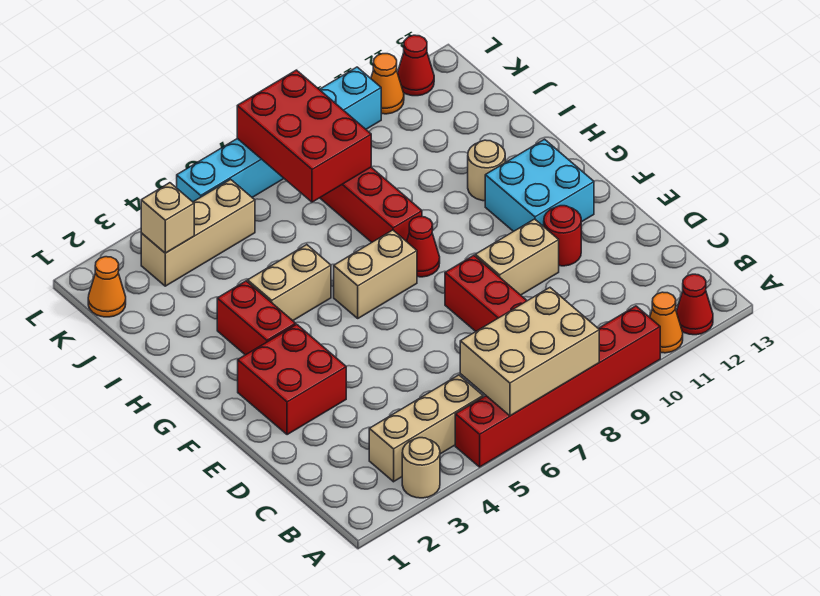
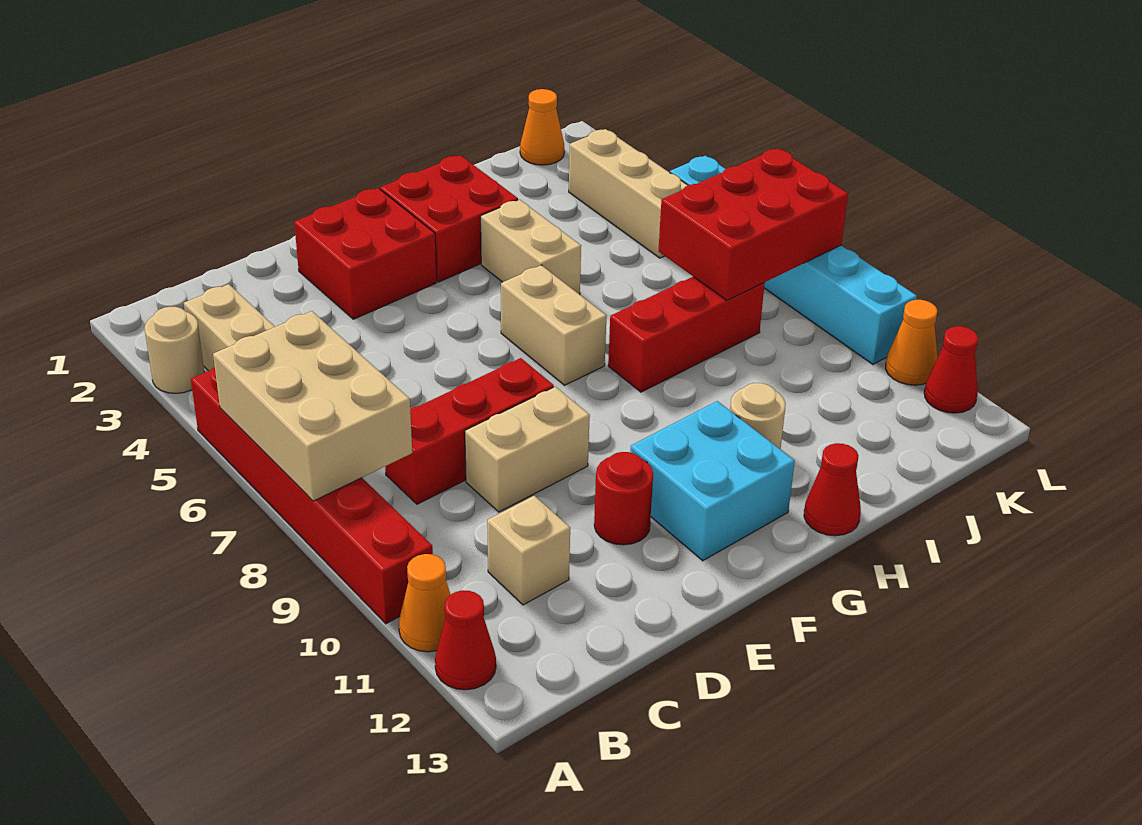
tan 1x2 brick [475,219,559,295] -> tan 1x2 brick turned to [465,387,590,512]
red 1x2 brick [217,281,296,355] -> red 2x2 brick [380,155,518,282]
red 1x1 cone [407,217,440,277] -> red 1x1 cone moved to [804,443,861,536]
tan 1x1 brick [141,183,194,253] -> tan 1x1 brick moved to [487,496,570,605]

